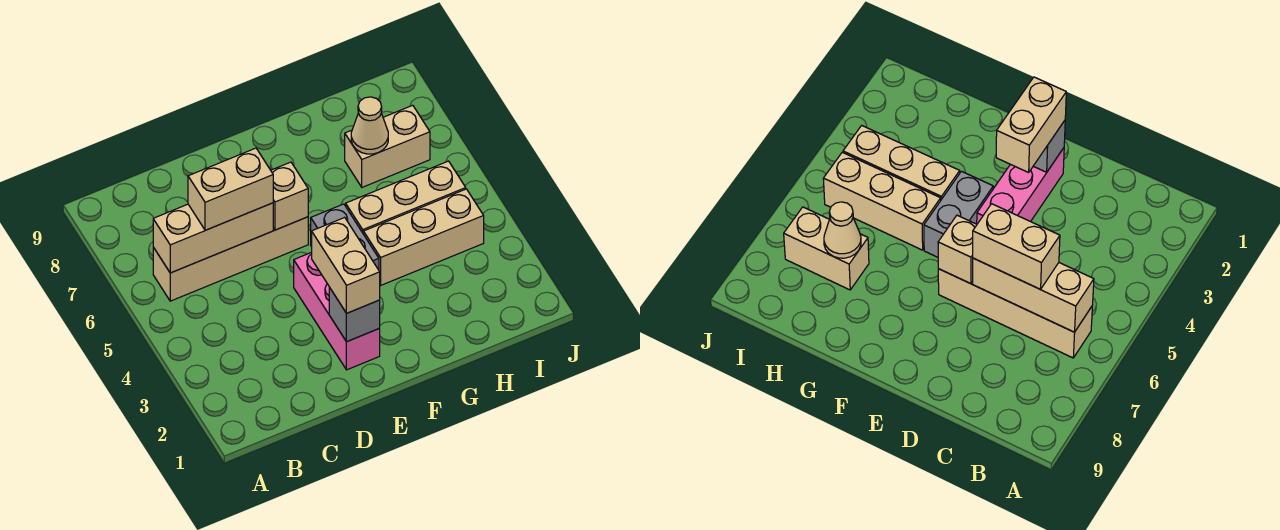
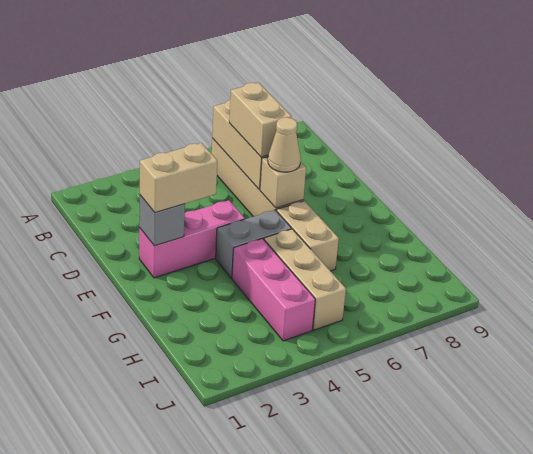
tan 1x3 brick [364,189,484,285] -> pink 1x3 brick [232,238,315,341]
tan 1x2 brick [345,105,430,187] -> tan 1x2 brick moved to [277,201,339,271]
tan 1x1 cone [351,97,388,154] -> tan 1x1 cone moved to [268,117,301,172]

